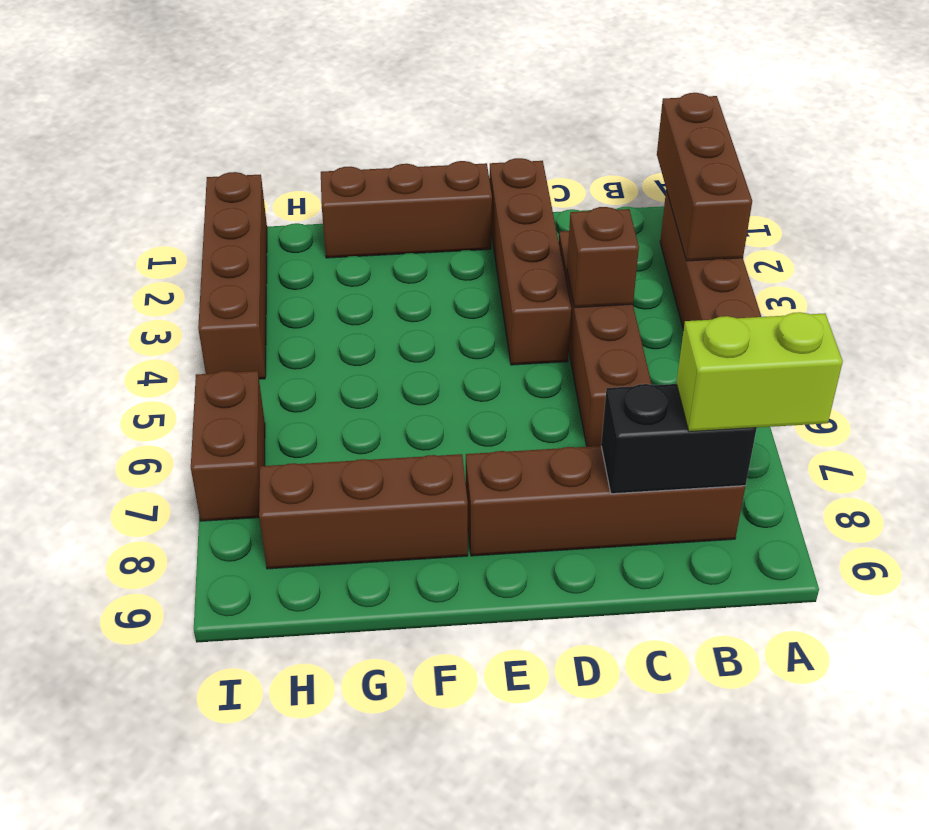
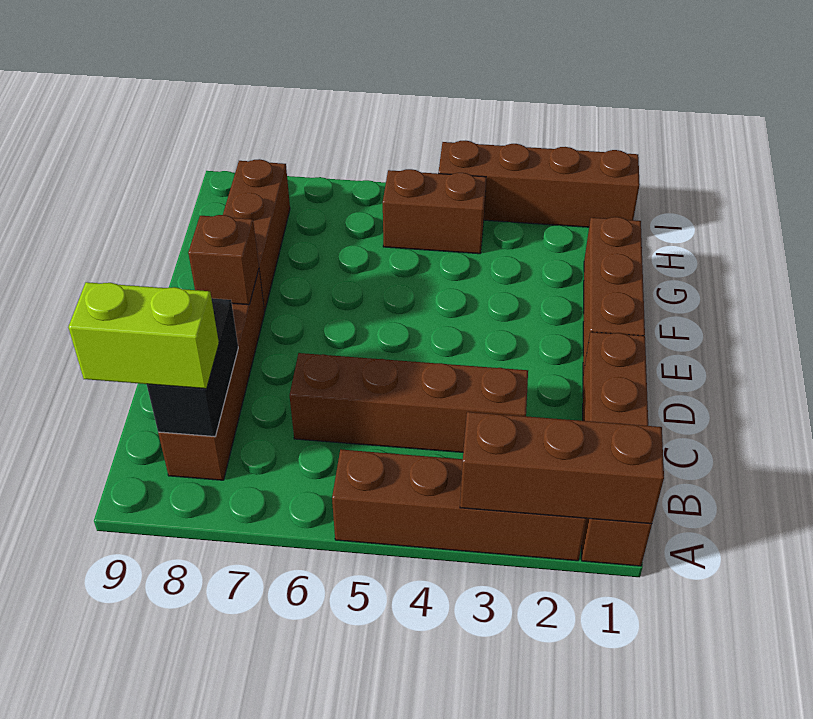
lime 1x2 brick [676,312,843,432] -> lime 1x2 brick turned to [68,282,219,389]
brown 1x1 brick [567,207,639,308] -> brown 1x1 brick moved to [188,215,259,305]
brown 1x4 brick [489,158,571,365] -> brown 1x4 brick turned to [582,332,652,566]
brown 1x2 brick [191,371,265,521] -> brown 1x2 brick moved to [383,169,486,254]

